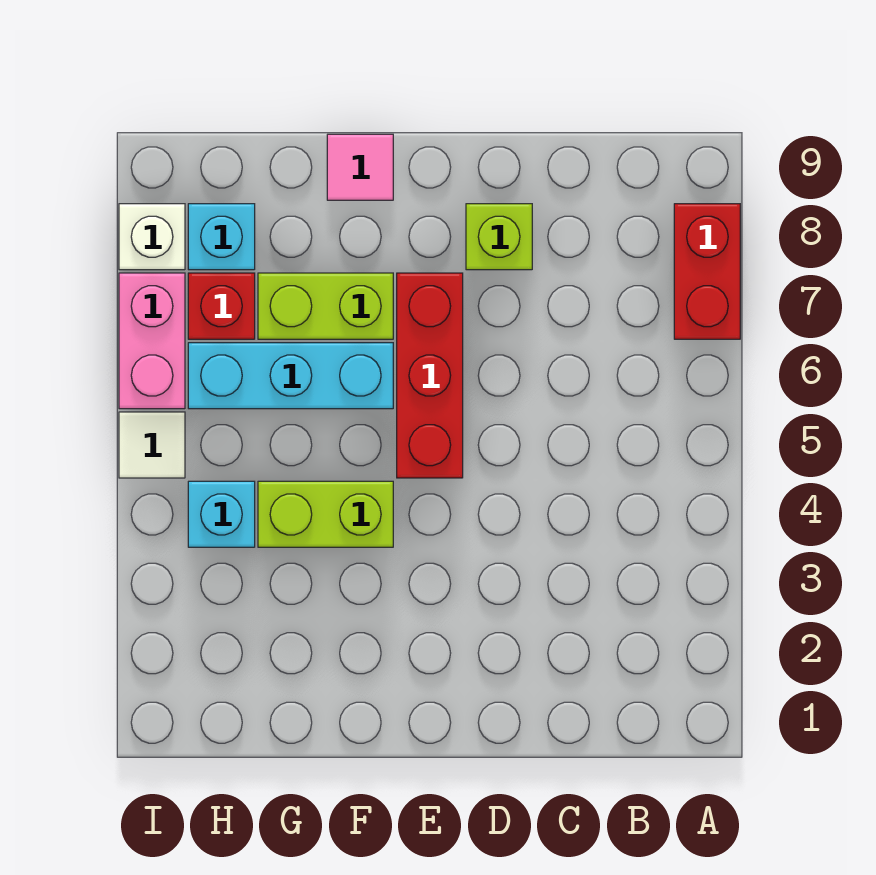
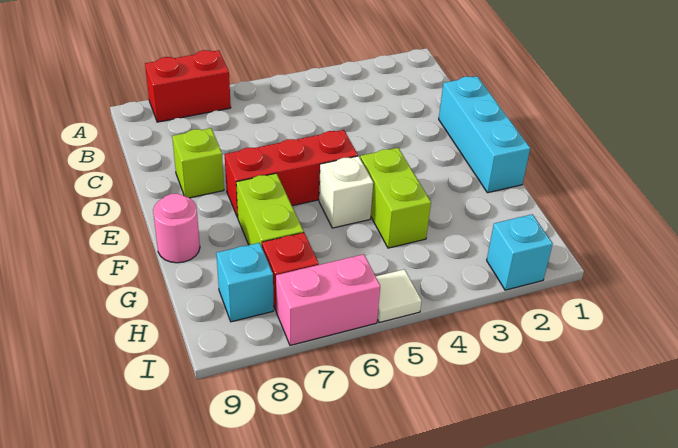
cyan 1x3 brick [188,343,393,409] -> cyan 1x3 brick moved to [439,76,530,193]
pink 1x1 tile [327,134,393,200] -> pink 1x1 round brick [153,194,200,263]
cyan 1x1 brick [188,481,255,547] -> cyan 1x1 brick moved to [487,214,553,290]
white 1x1 brick [119,204,185,270] -> white 1x1 brick moved to [319,156,373,228]

